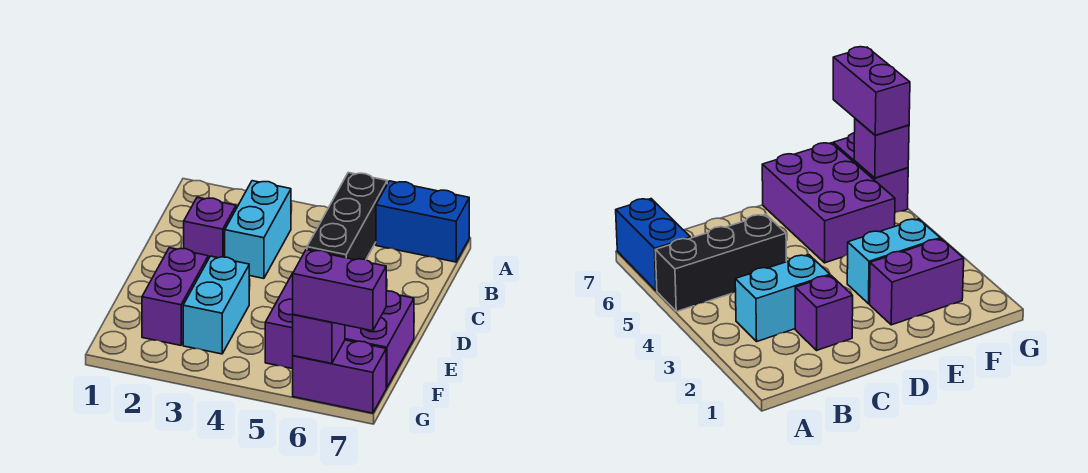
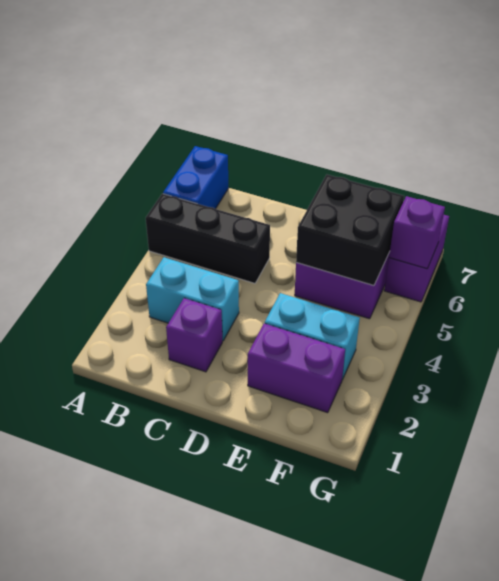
none -> black 2x2 brick [296,175,404,286]
purple 1x2 brick [293,250,386,331] -> none

